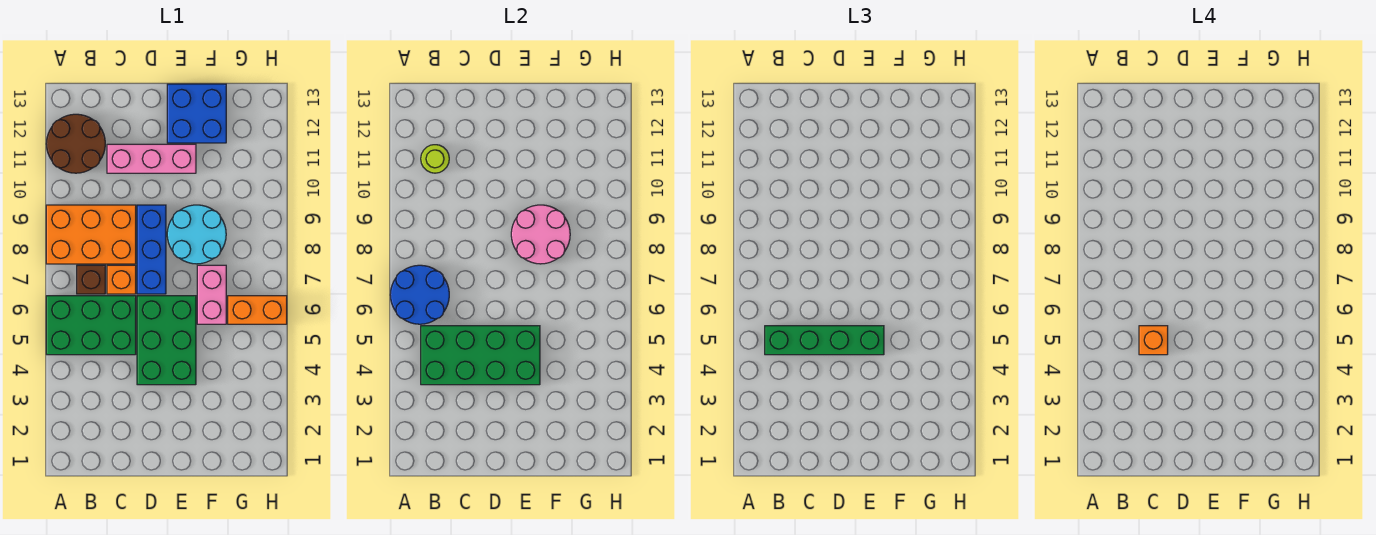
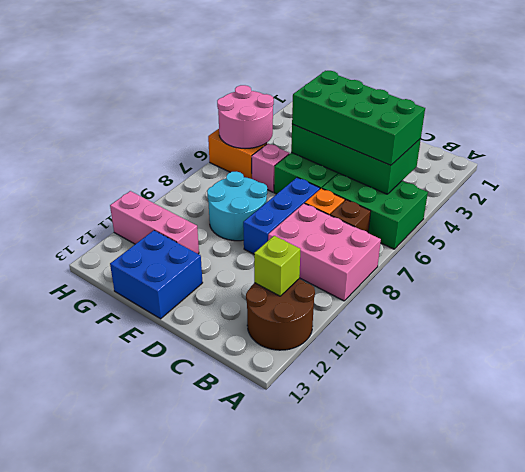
blue 2x2 round brick [390,265,449,324] -> none
orange 2x3 brick [46,205,136,264] -> pink 2x3 brick [268,203,381,301]
green 1x4 brick [765,326,884,355] -> green 2x4 brick [292,71,425,165]
lime 1x1 round brick [421,145,449,173] -> lime 1x1 brick [254,236,300,296]
orange 1x1 brick [1139,326,1168,355] -> none
pink 1x3 brick [107,144,196,173] -> pink 1x3 brick moved to [110,191,199,254]
pink 2x2 round brick [511,205,570,264] -> pink 2x2 round brick moved to [217,85,274,148]
pink 1x2 brick [197,265,226,324] -> pink 1x1 brick [252,144,289,192]

